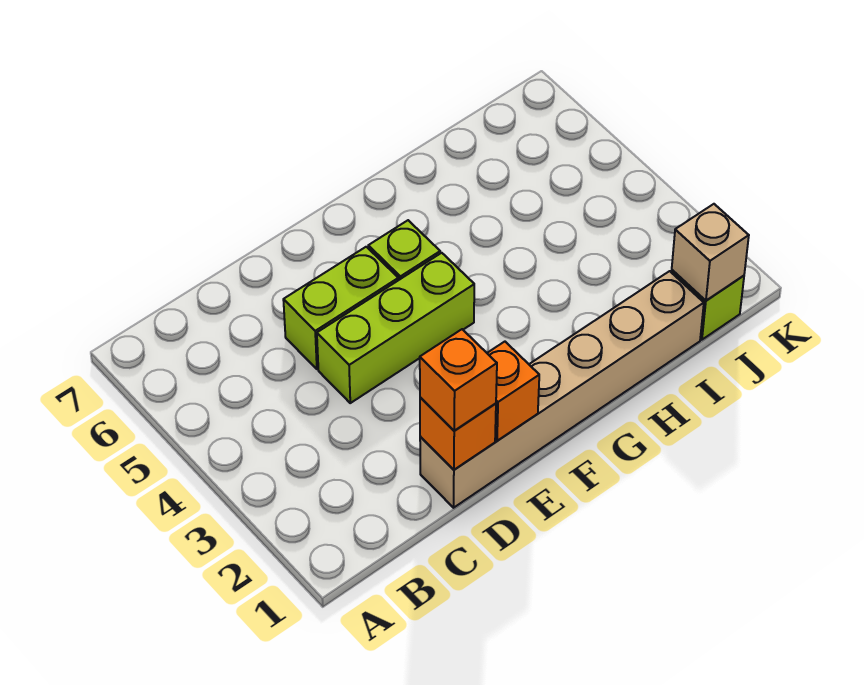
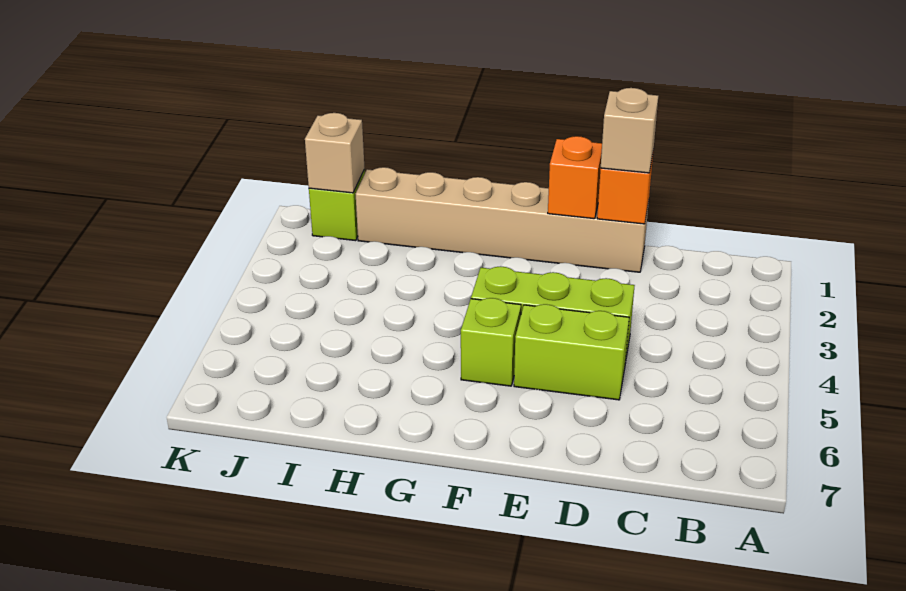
orange 1x1 brick [420,329,497,431] -> tan 1x1 brick [601,88,658,173]

